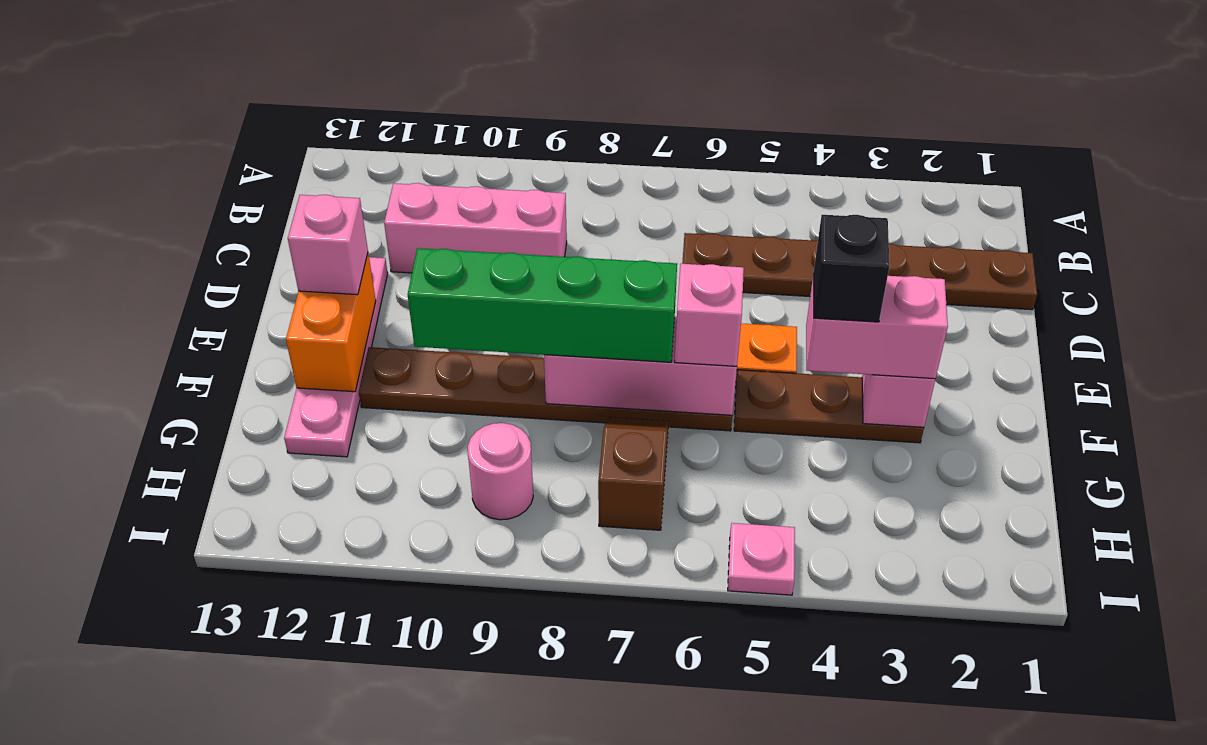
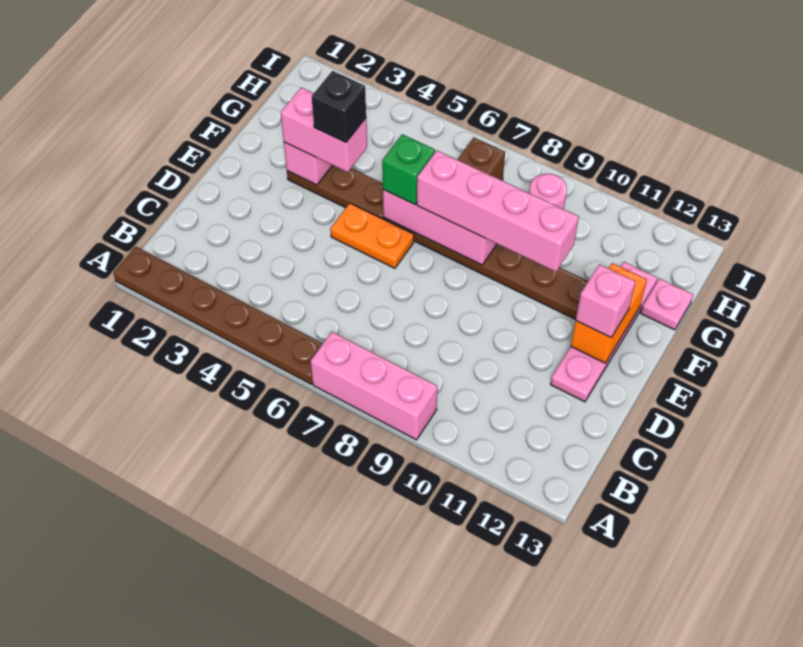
brown 1x6 plate [682,233,1037,310] -> brown 1x6 plate moved to [114,247,323,384]
pink 1x3 brick [384,183,567,273] -> pink 1x3 brick moved to [311,332,437,440]
pink 1x1 brick [675,264,744,366] -> green 1x1 brick [382,134,435,205]
green 1x4 brick [408,248,677,362] -> pink 1x4 brick [417,151,579,272]
pink 1x1 plate [728,523,795,595] -> pink 1x1 plate moved to [641,279,693,330]

